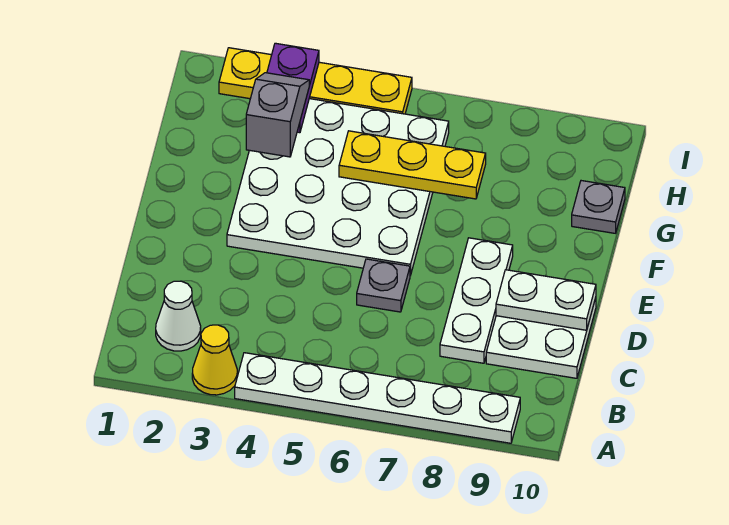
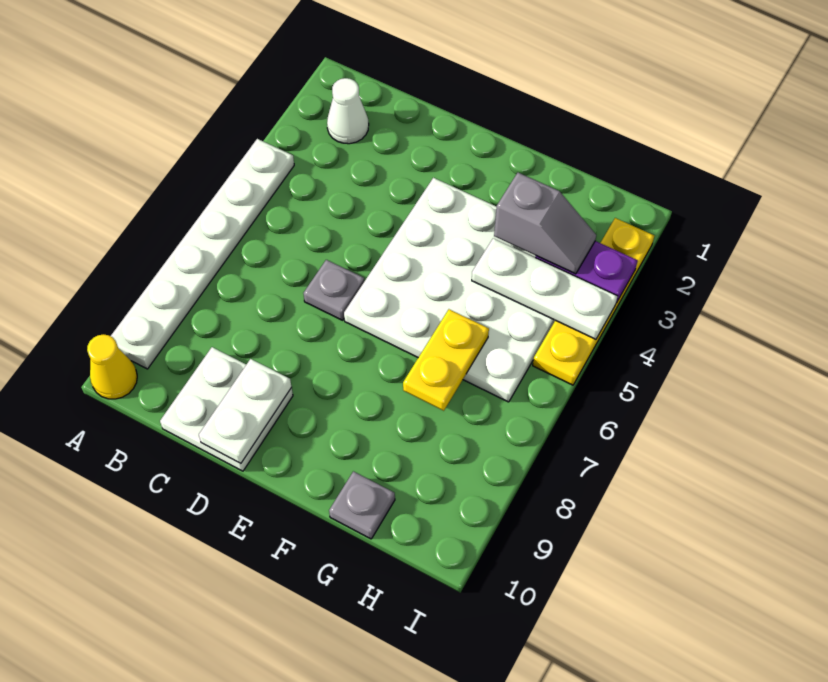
yellow 1x1 cone [192,325,237,395] -> yellow 1x1 cone moved to [87,334,137,399]
white 1x3 plate [440,238,513,363] -> white 1x3 plate moved to [472,238,617,339]
yellow 1x3 plate [339,131,486,199] -> yellow 1x2 plate [403,309,489,411]

